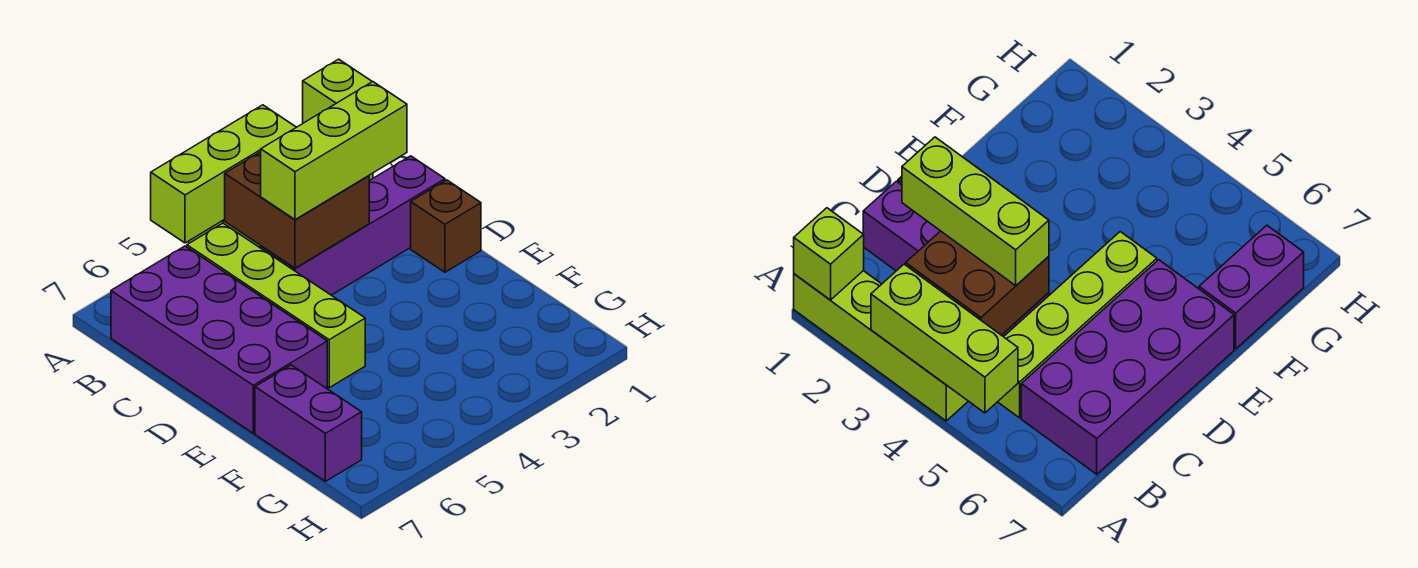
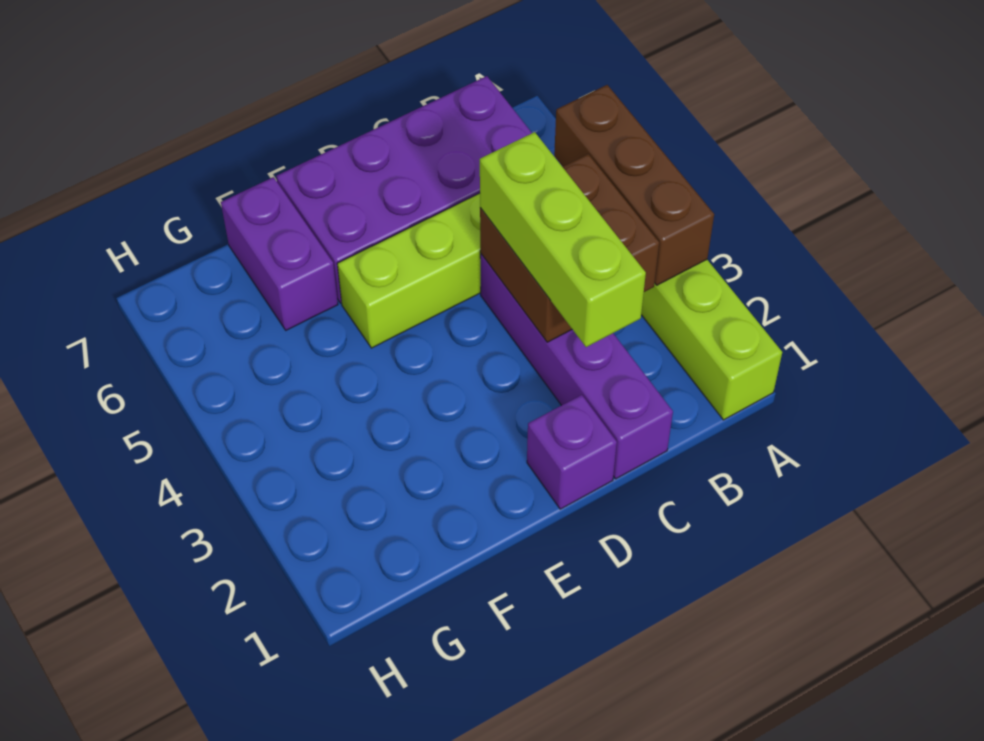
lime 1x1 brick [303,59,372,123] -> none
lime 1x3 brick [151,105,296,243] -> brown 1x3 brick [554,85,714,285]
brown 1x1 brick [411,180,481,272] -> purple 1x1 brick [527,395,617,509]
purple 1x2 brick [255,365,362,481] -> purple 1x2 brick turned to [221,177,338,330]

